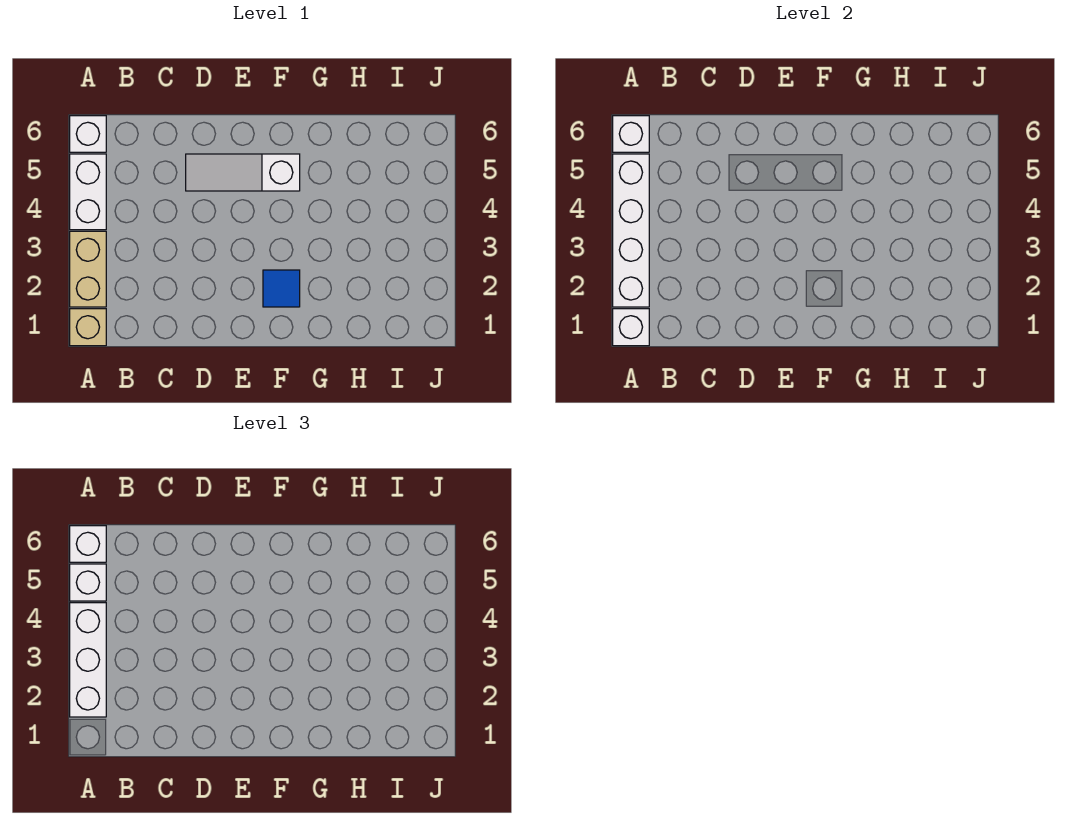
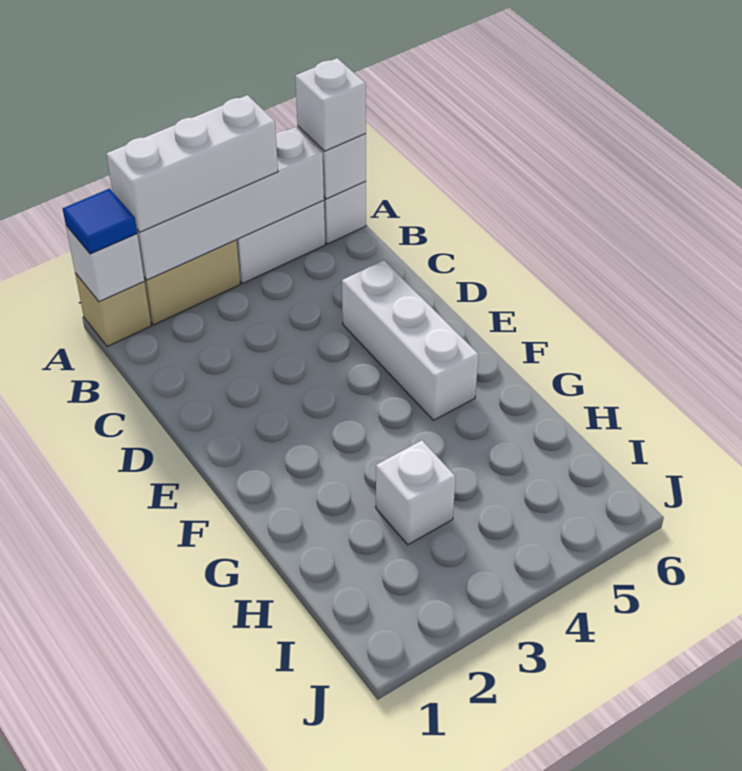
white 1x1 brick [70,564,106,601] -> white 1x1 brick moved to [376,440,456,545]
white 1x3 slope [186,154,300,191] -> white 1x3 brick [342,260,479,420]
blue 1x1 tile [263,270,300,307] -> blue 1x1 tile moved to [63,189,137,254]

